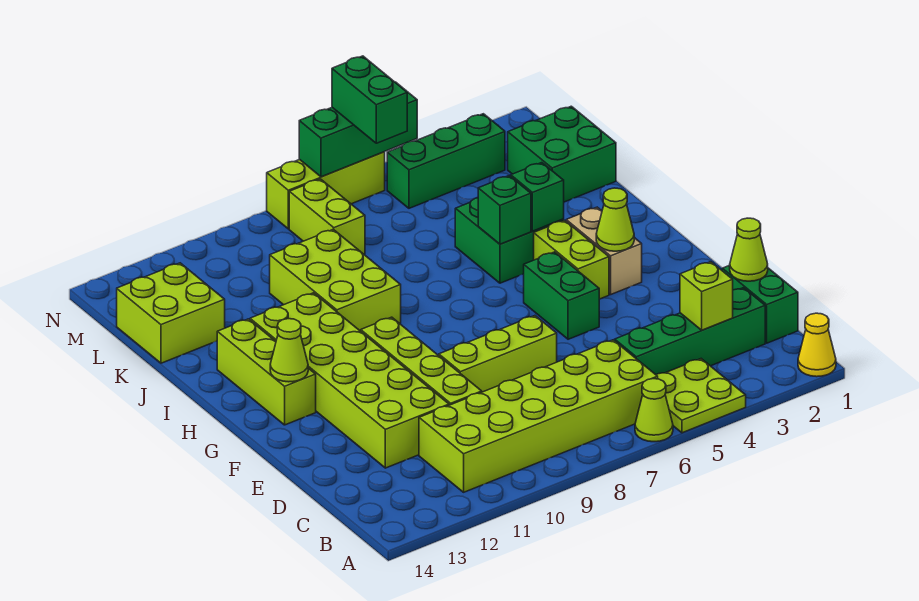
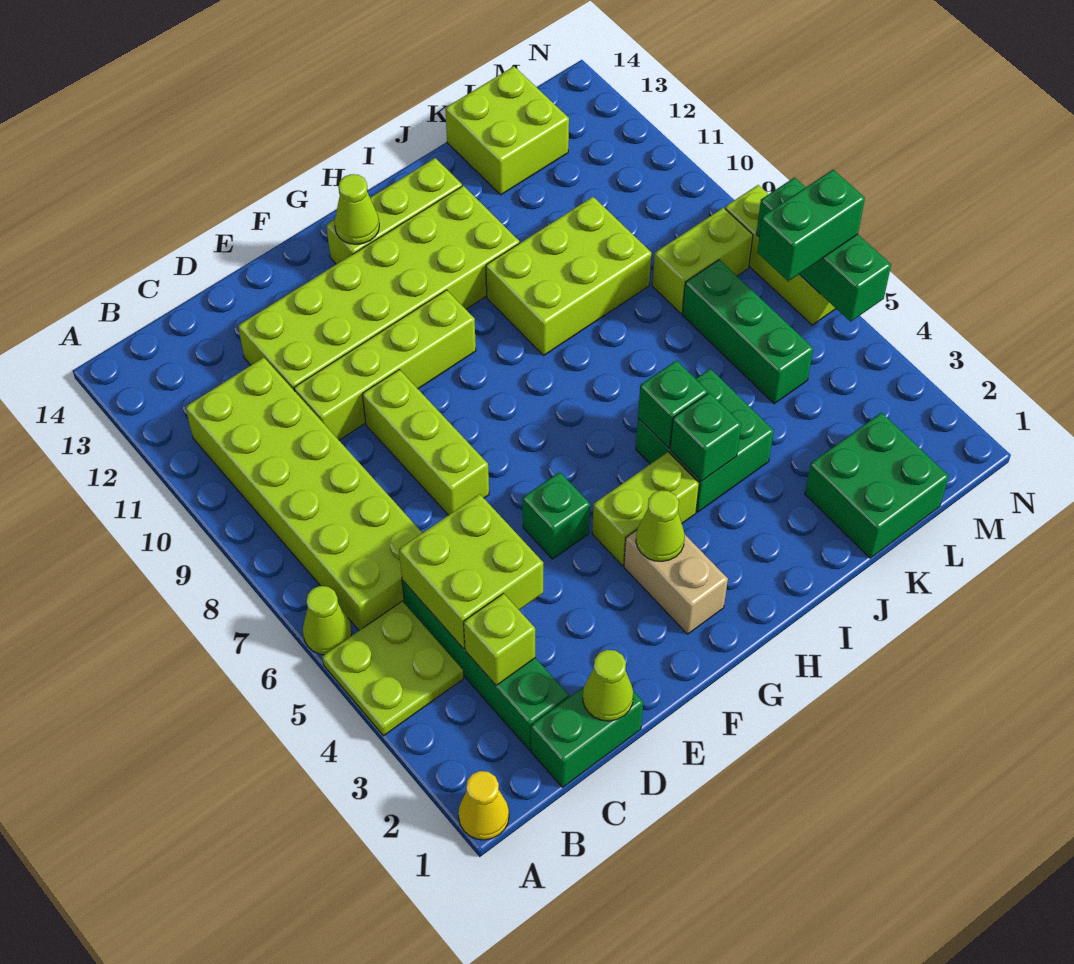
none -> lime 2x2 brick [399,494,543,649]
green 1x2 brick [524,252,599,339] -> green 1x1 brick [523,472,590,559]
tan 1x2 brick [566,207,642,294] -> tan 1x2 brick turned to [624,530,728,634]
green 1x3 brick [387,114,505,208] -> green 1x3 brick moved to [682,260,813,404]

